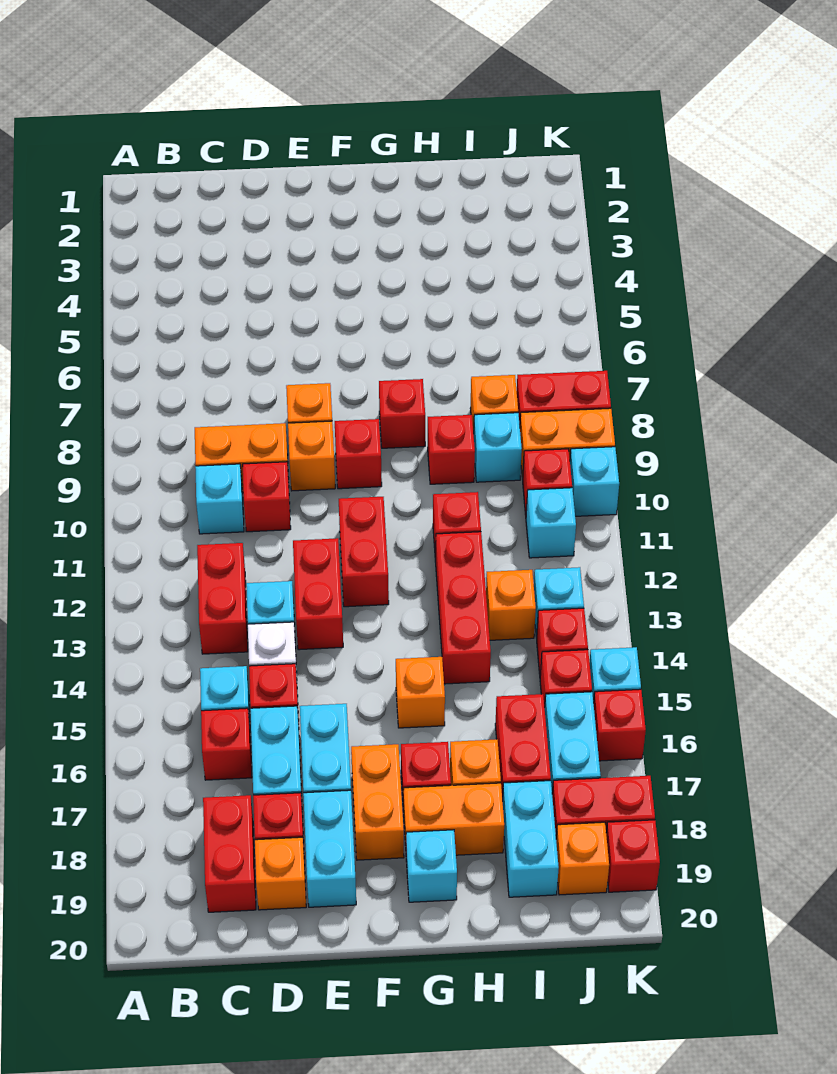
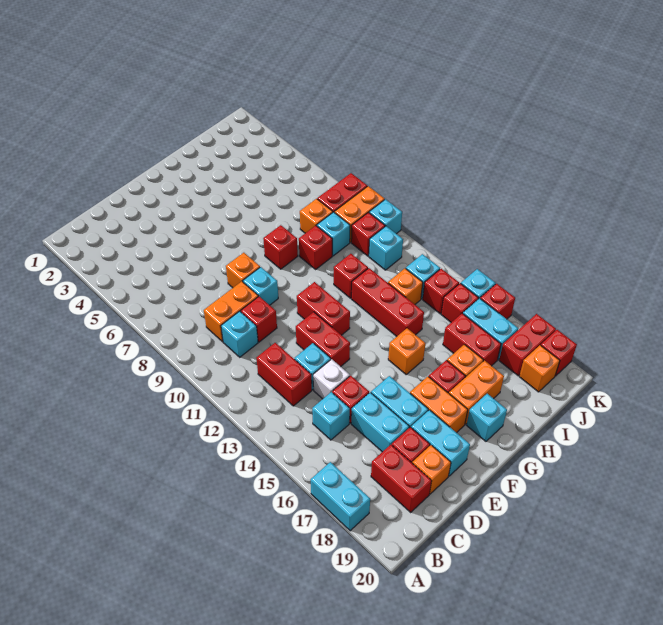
red 1x1 brick [201,708,252,780] -> none
orange 1x1 brick [288,421,335,491] -> cyan 1x1 brick [243,267,278,305]
red 1x1 brick [335,419,382,489] -> none
cyan 1x2 brick [503,781,559,897] -> cyan 1x2 brick moved to [311,462,370,531]

